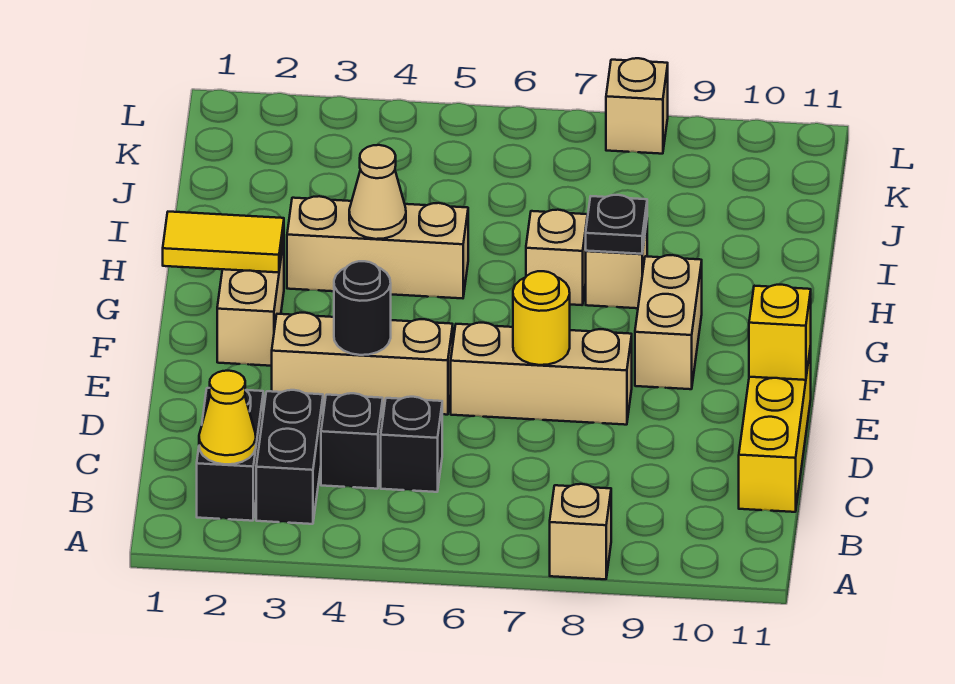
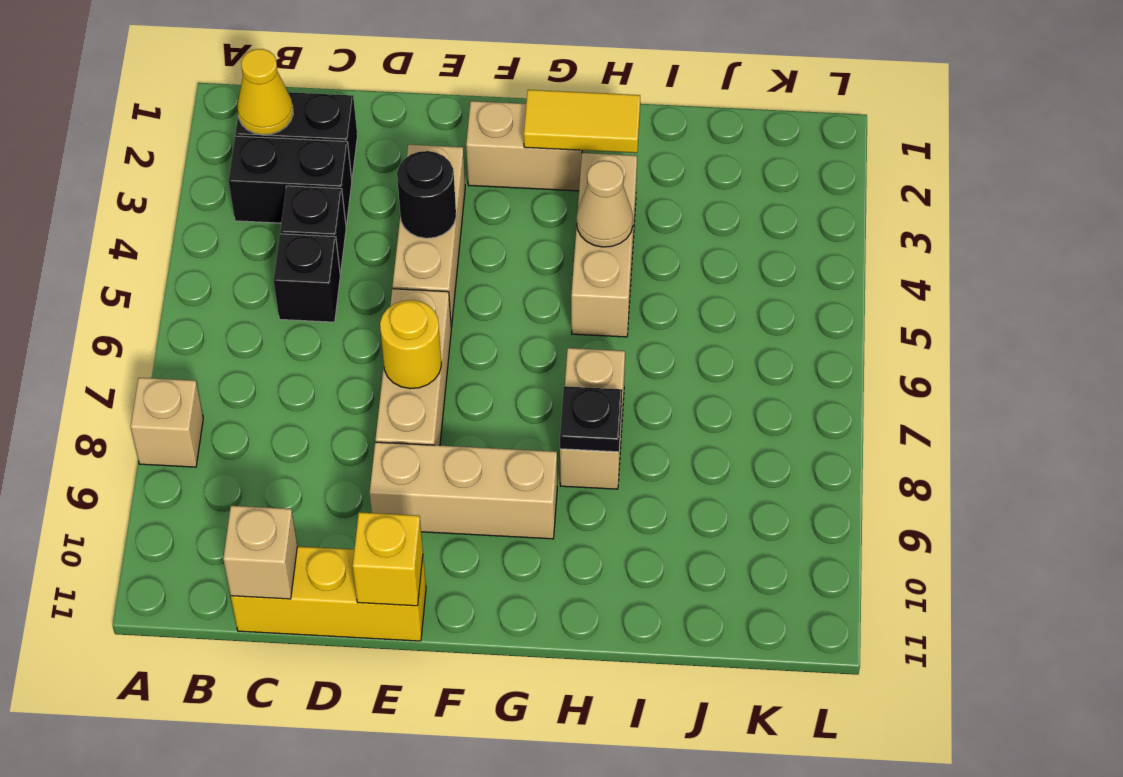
tan 1x2 brick [635,255,702,389] -> tan 1x3 brick [370,442,557,539]
yellow 1x2 tile [163,212,284,272] -> yellow 1x2 tile turned to [524,90,640,153]
tan 1x1 brick [606,58,668,154] -> tan 1x1 brick moved to [223,506,297,599]

